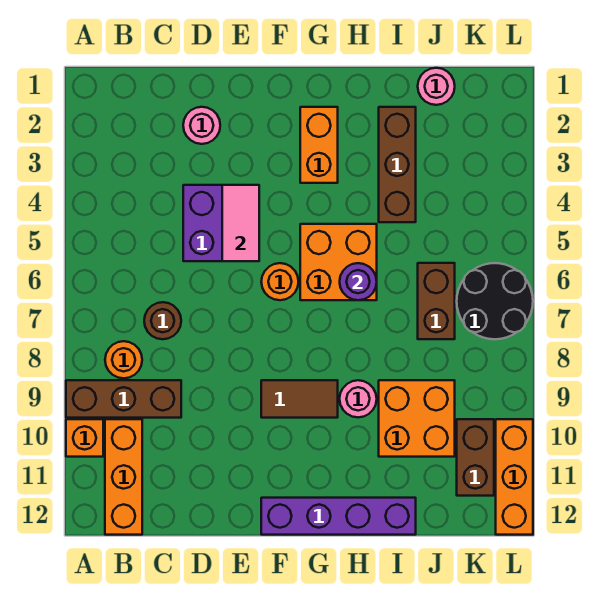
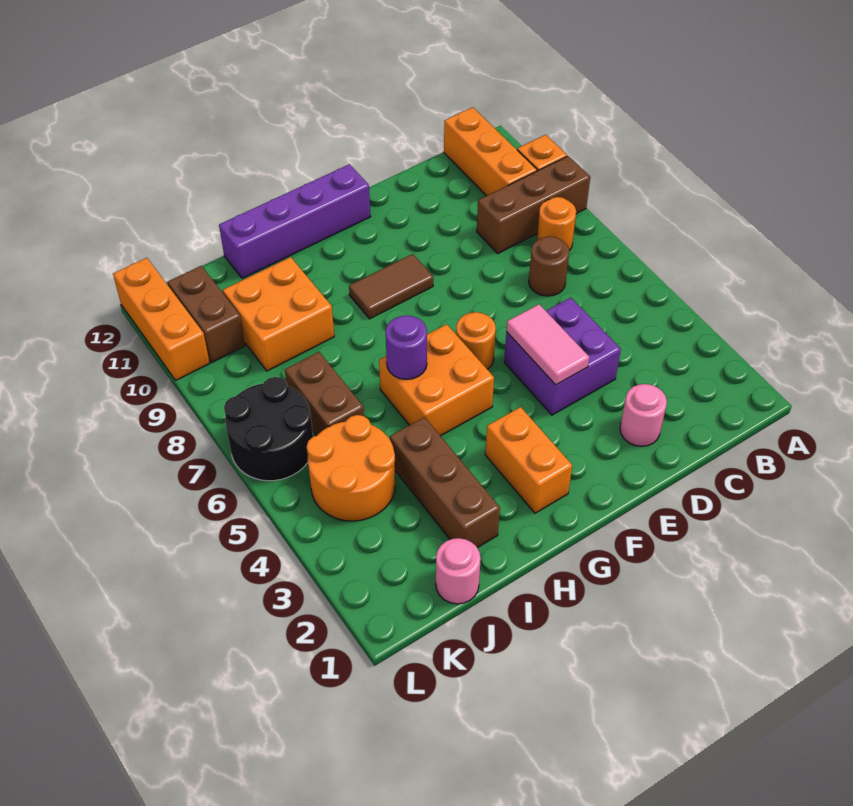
pink 1x1 round brick [340,380,377,417] -> none
none -> orange 2x2 round brick [307,415,395,521]

